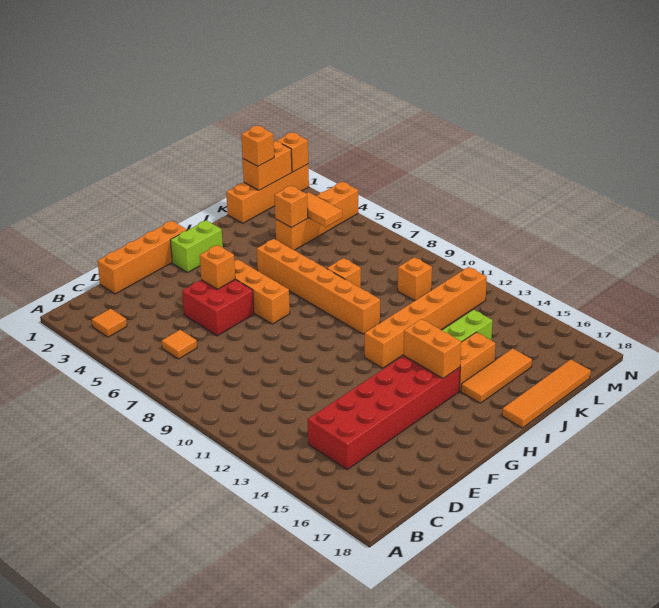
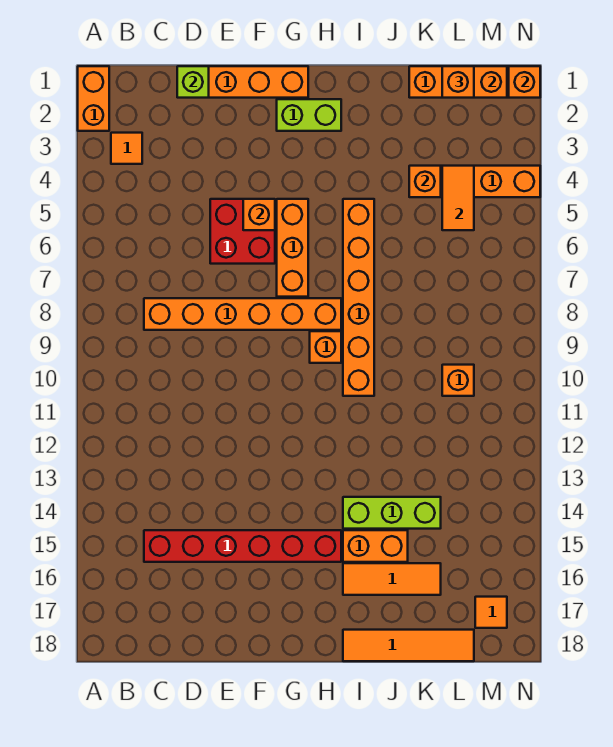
orange 1x1 tile [162,330,197,359] -> orange 1x1 tile moved to [475,597,507,628]
red 2x6 brick [308,356,460,469] -> red 1x6 brick [144,530,341,562]
none -> lime 1x1 brick [177,66,209,98]
orange 1x6 brick [365,267,487,368] -> orange 1x6 brick moved to [144,298,341,330]
orange 1x2 brick [404,319,461,378] -> orange 1x2 brick moved to [78,66,109,131]
orange 1x1 brick [327,258,361,288] -> orange 1x1 brick moved to [310,331,341,363]

